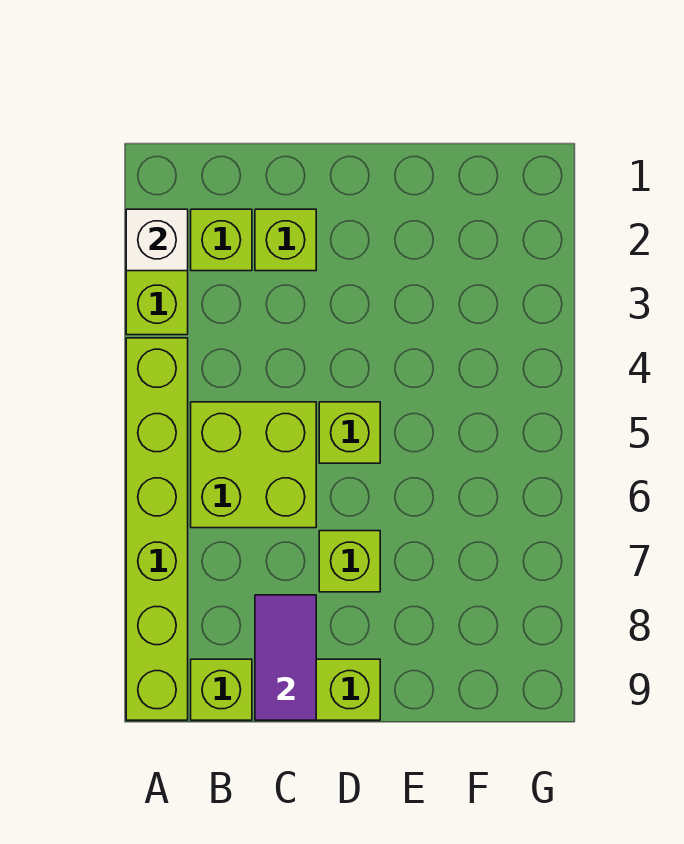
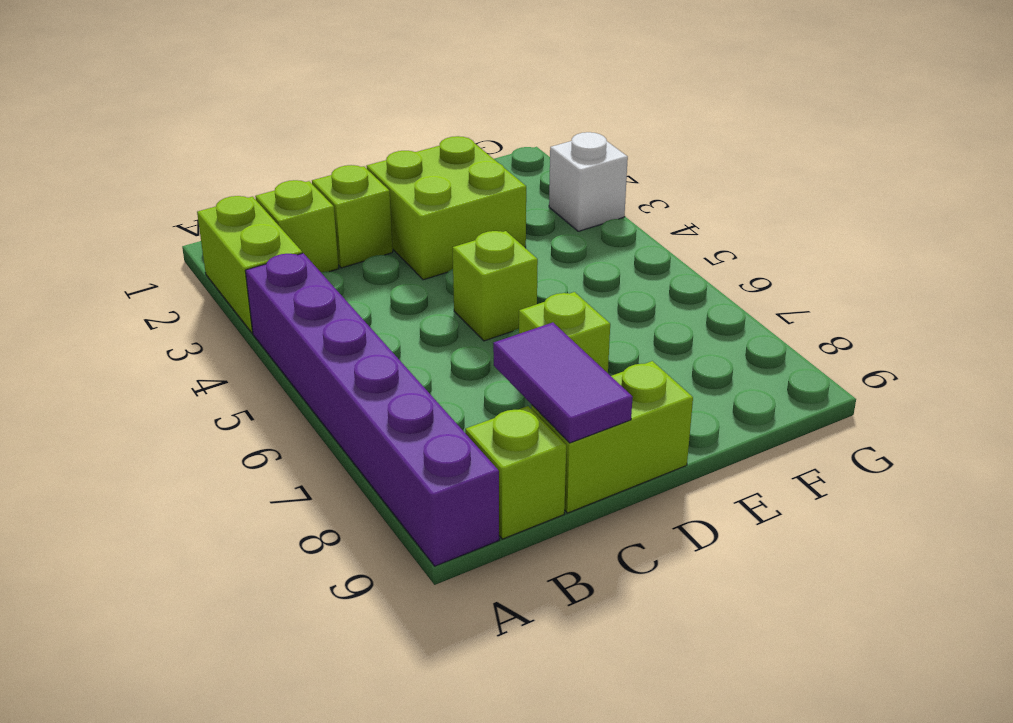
white 1x1 brick [126,209,188,271] -> white 1x1 brick moved to [549,132,628,231]
lime 1x6 brick [126,338,188,720] -> purple 1x6 brick [245,253,499,566]
lime 2x2 brick [191,402,316,528] -> lime 2x2 brick moved to [367,136,526,280]

